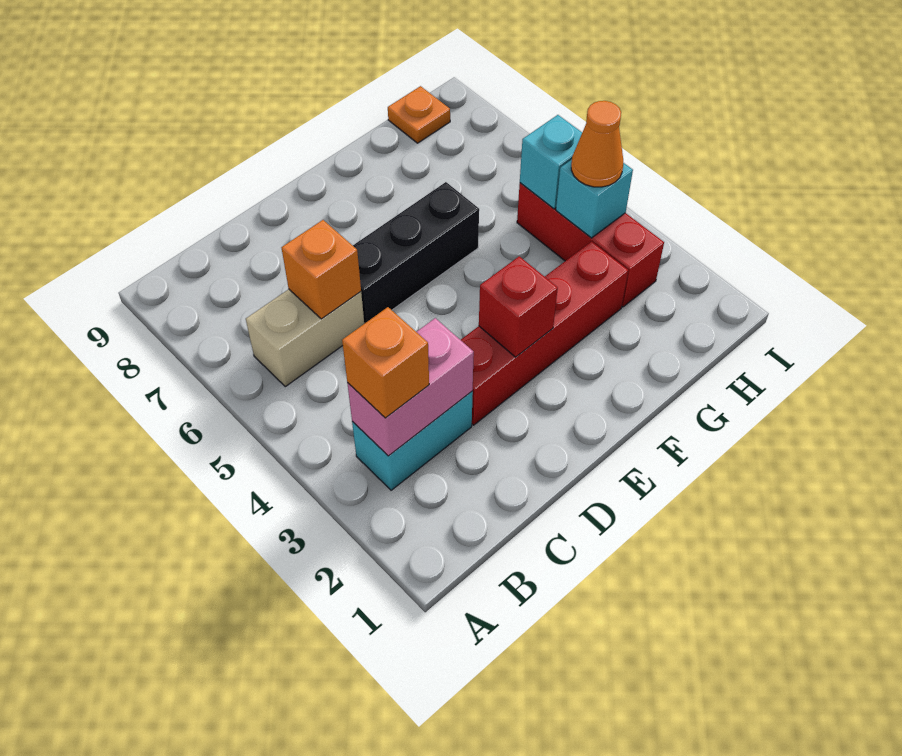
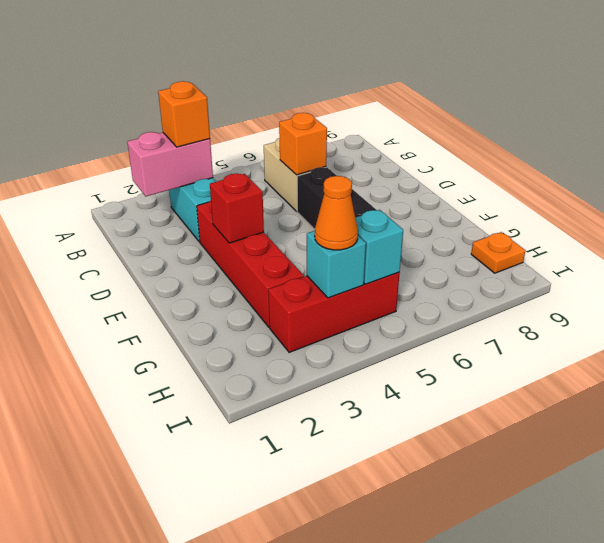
pink 1x2 brick [347,318,474,456] -> pink 1x2 brick turned to [127,132,213,196]

